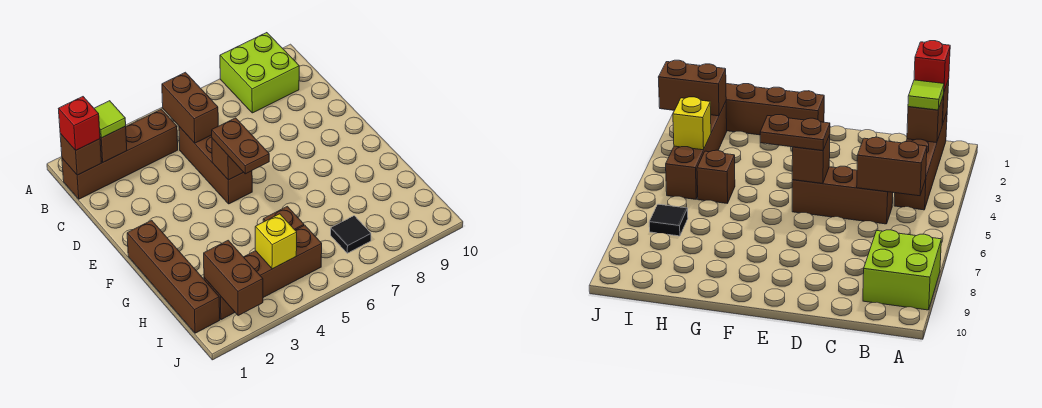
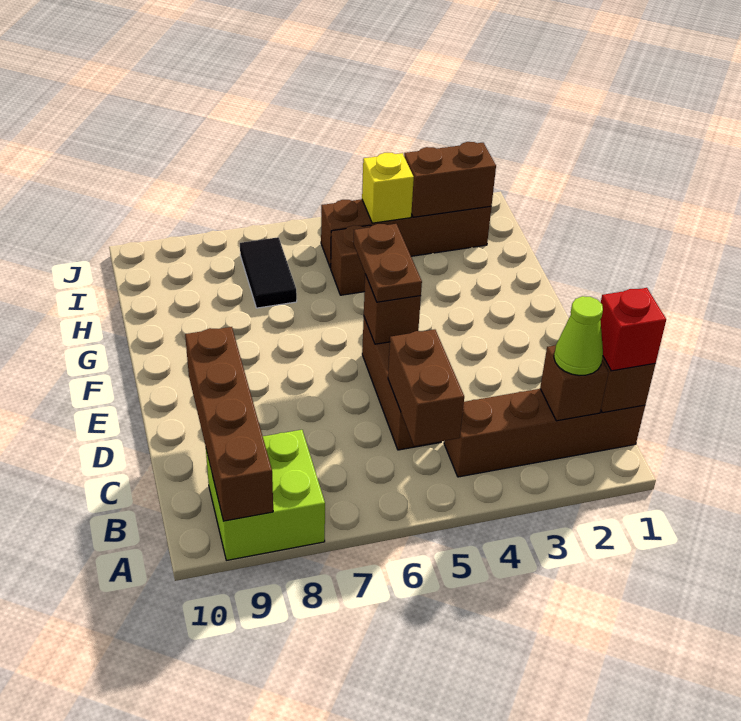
lime 1x1 tile [94,101,126,138] -> lime 1x1 cone [554,296,603,376]
brown 1x4 brick [127,220,220,333] -> brown 1x4 brick moved to [185,327,273,521]
brown 1x2 brick [204,240,263,316] -> brown 1x2 brick turned to [404,142,496,217]
black 1x1 tile [331,216,371,253] -> black 1x2 tile [240,237,297,308]

